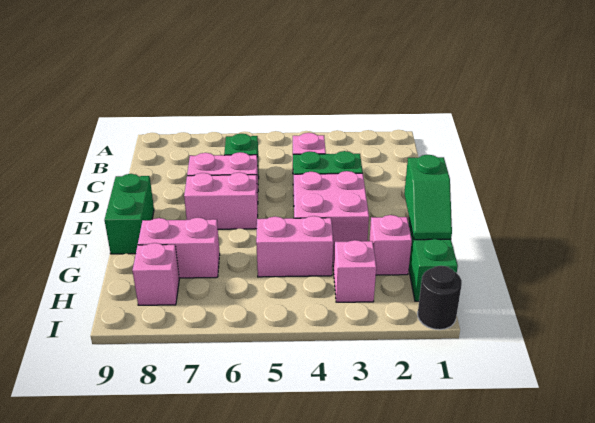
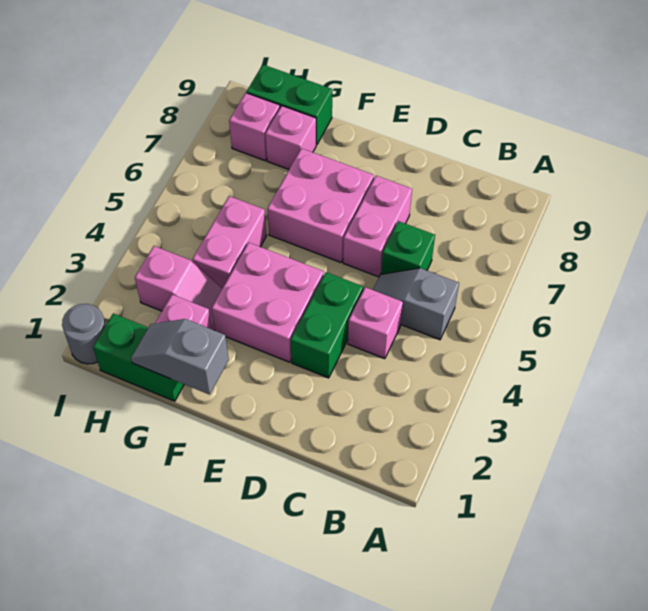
none -> grey 1x2 slope [373,268,459,340]
pink 1x2 brick [184,172,258,229] -> pink 2x2 brick [267,148,374,262]
green 1x2 brick [105,174,154,254] -> green 1x2 brick moved to [247,65,332,145]
green 1x2 slope [404,155,452,240] -> grey 1x2 slope [131,319,229,395]
pink 1x2 brick [138,218,220,278] -> pink 1x1 brick [265,106,316,169]
black 1x1 round brick [418,266,462,330] -> grey 1x1 round brick [62,304,106,364]

